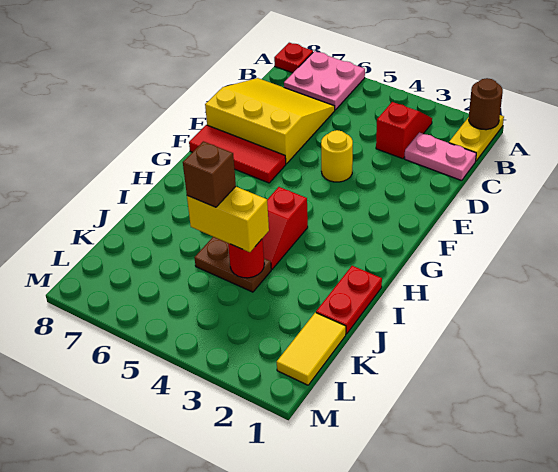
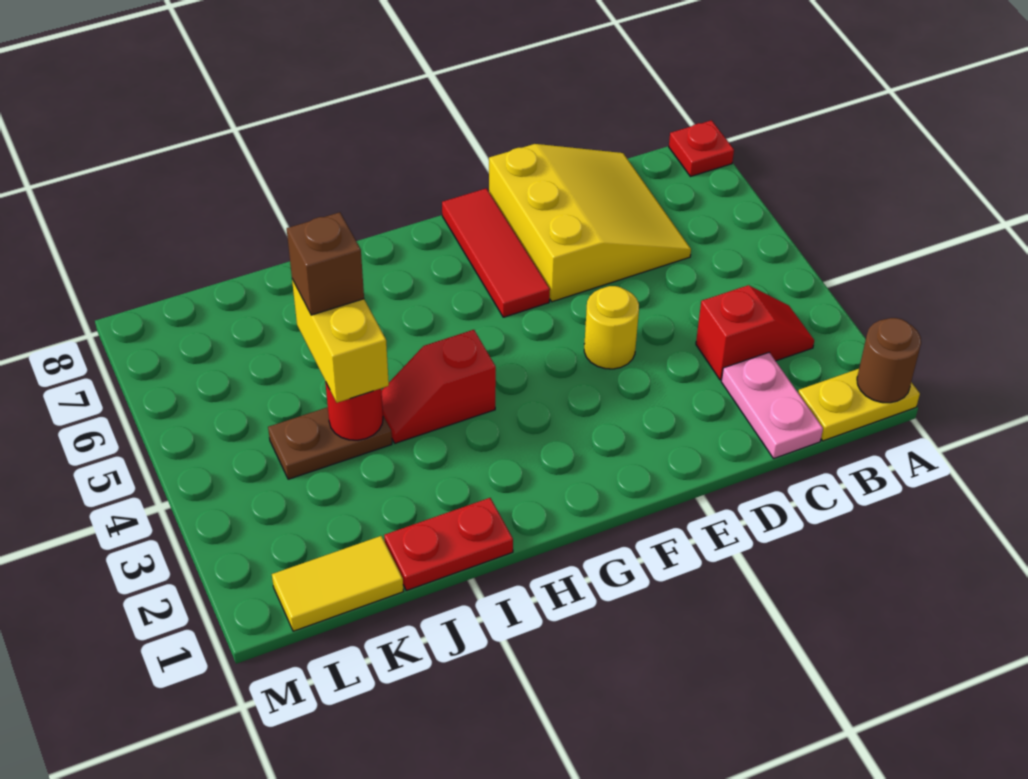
pink 2x2 plate [284,51,365,110] -> none
brown 1x2 plate [194,237,271,292] -> brown 1x2 plate turned to [268,407,392,479]

